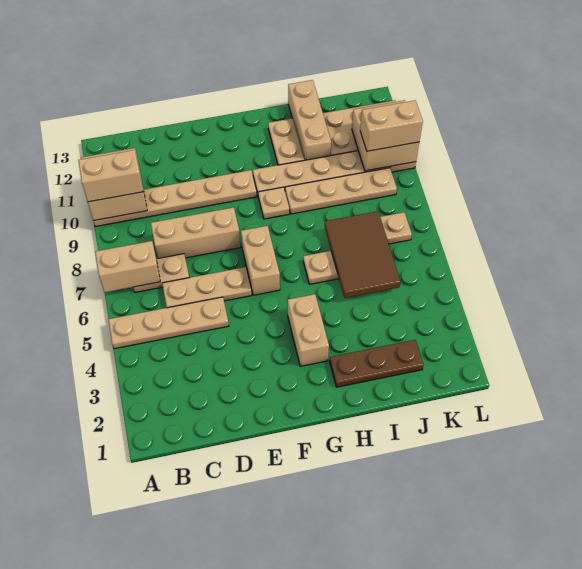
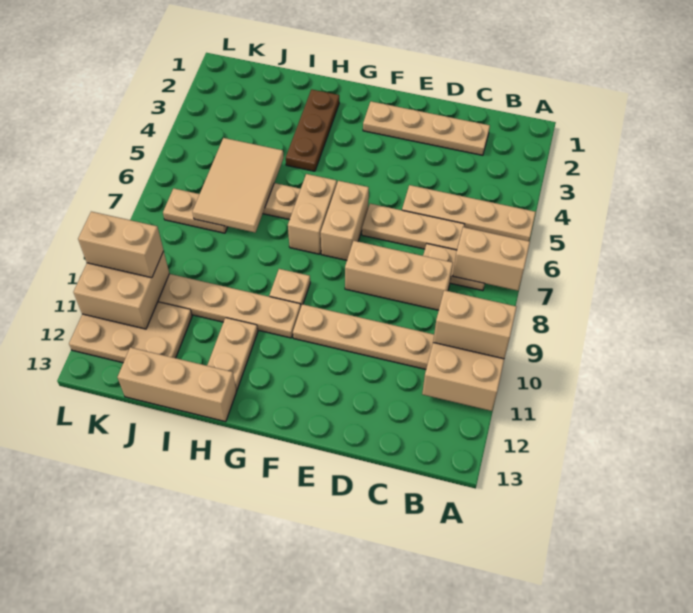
tan 1x2 brick [288,294,329,366] -> tan 1x2 brick moved to [288,174,337,254]
brown 1x3 plate [330,340,423,387] -> brown 1x3 plate turned to [286,89,339,171]
tan 1x4 plate [285,168,397,214] -> tan 1x4 plate moved to [363,101,490,155]
brown 2x3 tile [325,211,400,298] -> tan 2x3 tile [192,138,284,232]
tan 1x3 brick [288,80,331,160] -> tan 1x3 brick turned to [118,347,237,422]

